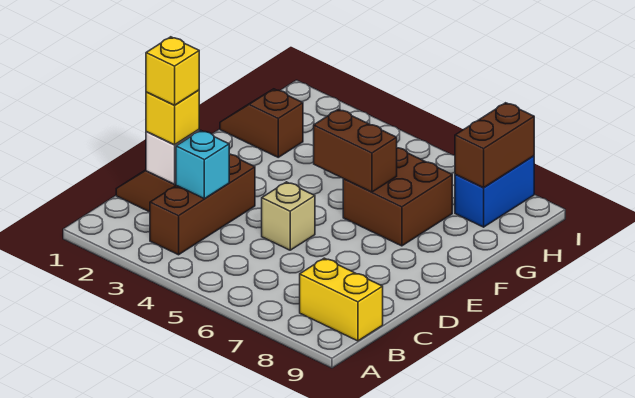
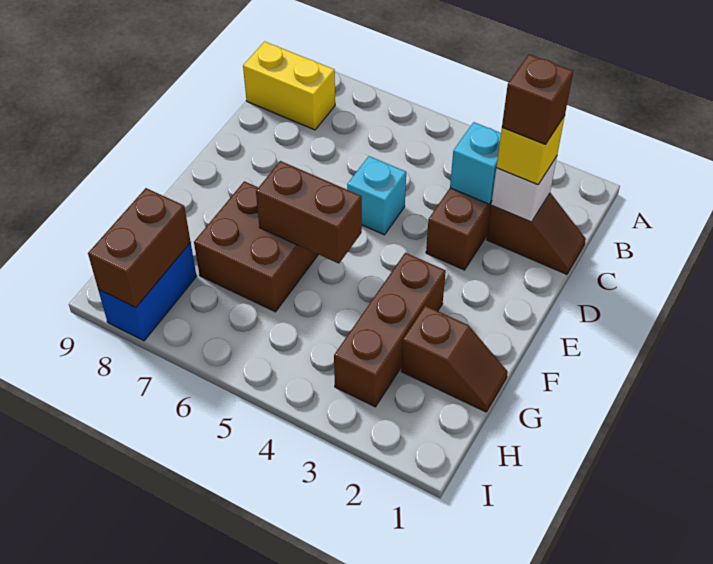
yellow 1x1 brick [146,37,199,105] -> brown 1x1 brick [502,55,573,144]
tan 1x1 brick [262,182,315,250] -> cyan 1x1 brick [347,156,406,235]
none -> brown 1x3 brick [334,253,446,407]

